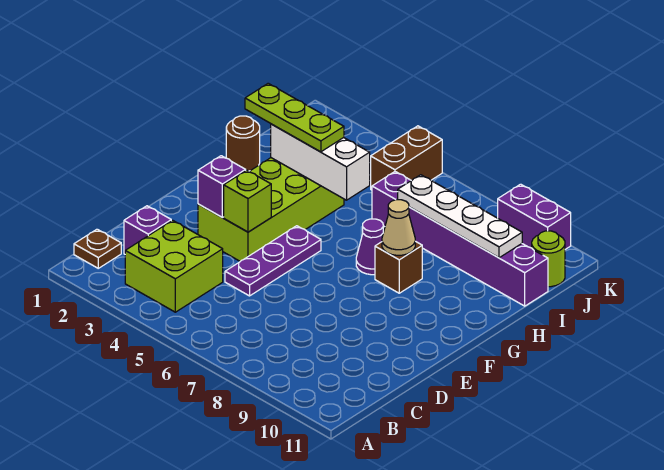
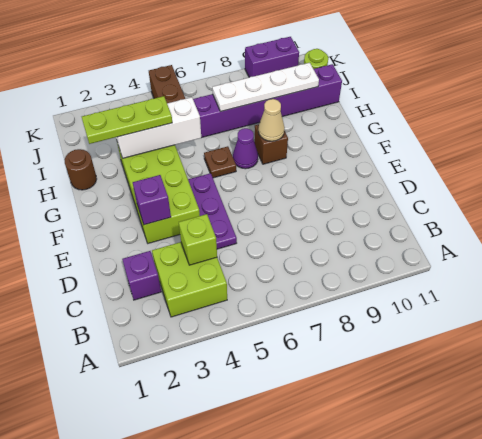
brown 1x1 plate [74,229,121,268] -> brown 1x1 plate moved to [204,146,236,178]
lime 1x1 brick [224,170,271,232] -> lime 1x1 brick moved to [179,214,217,265]

